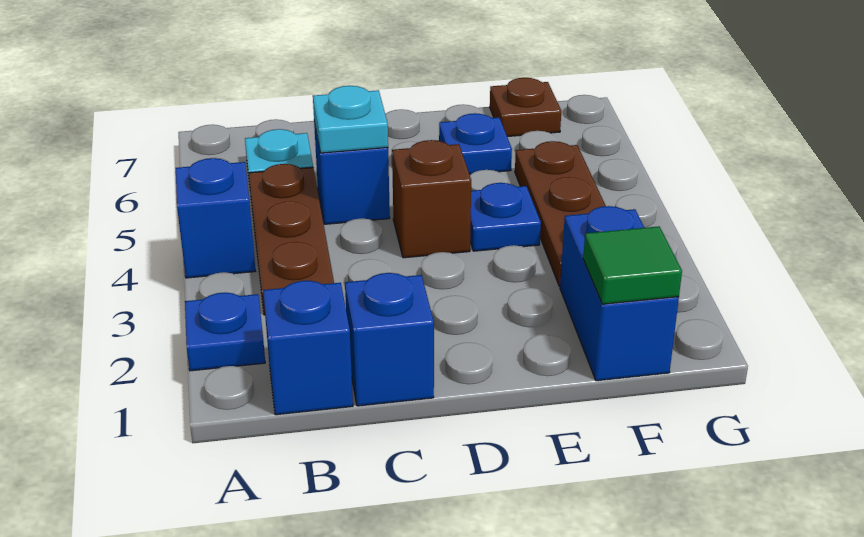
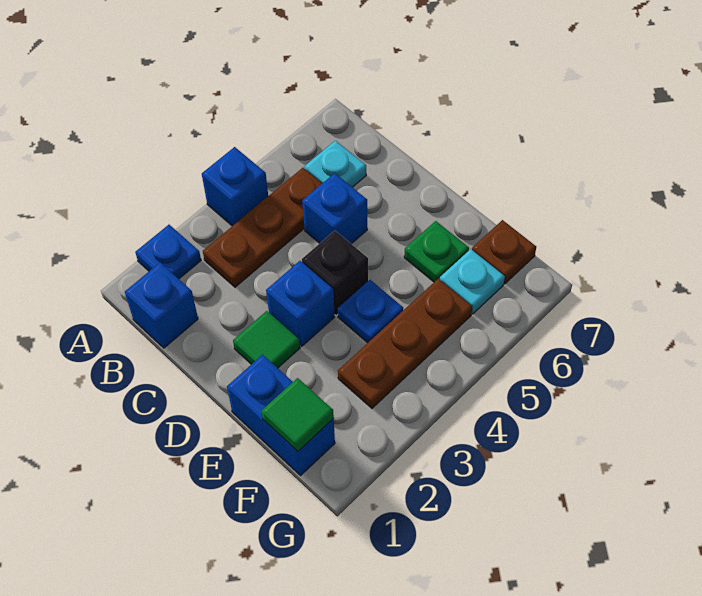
blue 1x1 brick [345,273,434,406] -> blue 1x1 brick moved to [266,261,335,346]
cyan 1x1 plate [313,86,388,153] -> cyan 1x1 plate moved to [440,249,505,314]
none -> green 1x1 tile [233,311,300,368]
brown 1x1 brick [392,140,471,258] -> black 1x1 brick [302,231,368,315]
blue 1x1 plate [439,113,512,174] -> green 1x1 plate [404,221,469,282]
blue 1x2 brick [560,206,679,381] -> blue 1x2 brick turned to [227,355,335,475]

